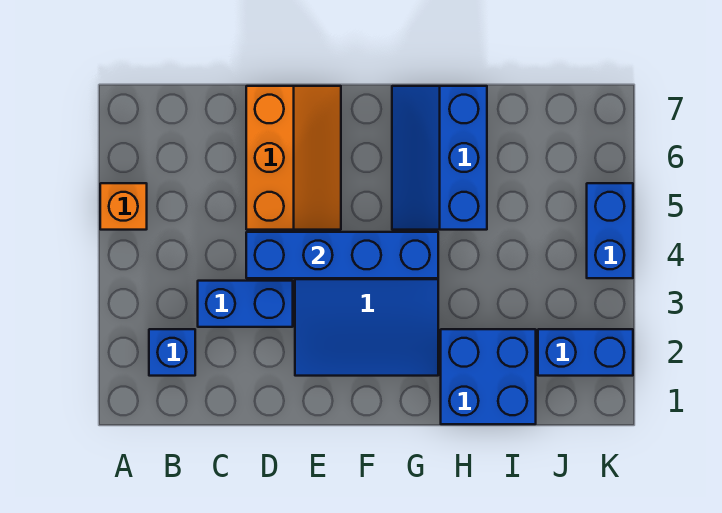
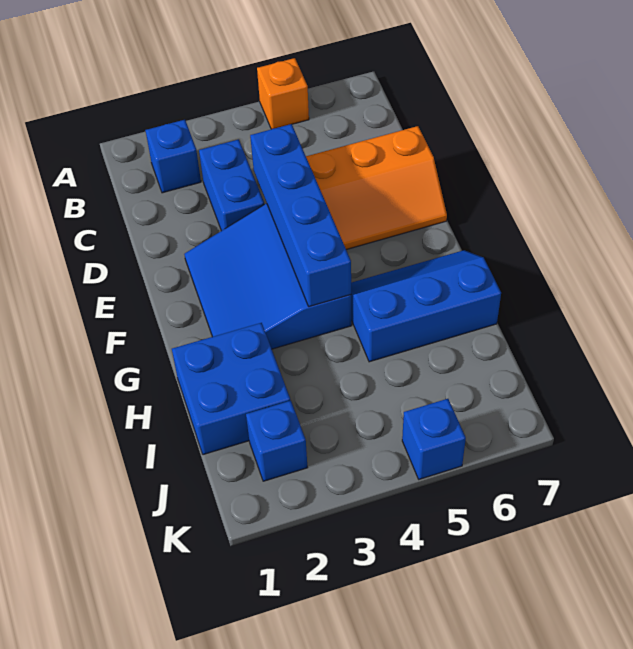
blue 1x2 brick [538,329,633,376] -> blue 1x1 brick [246,400,308,481]
blue 1x2 brick [587,183,633,278] -> blue 1x1 brick [402,399,466,479]

